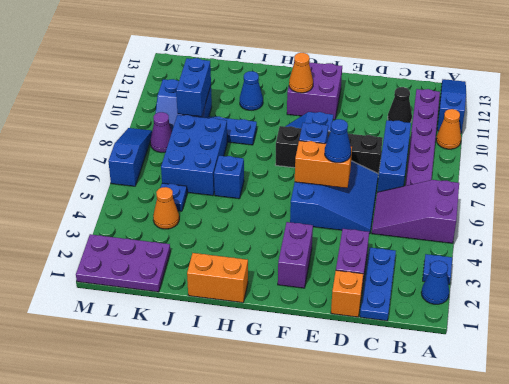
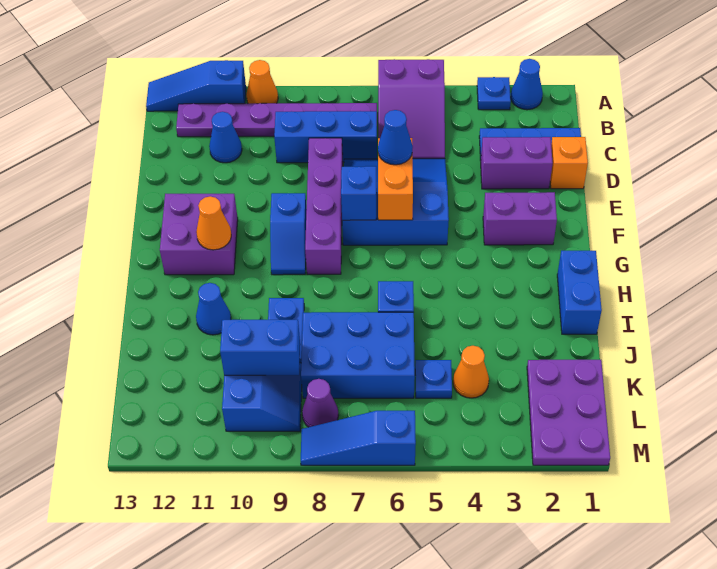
black 1x1 cone [388,87,412,123] -> blue 1x1 cone [209,112,242,163]
black 1x4 brick [276,126,383,174] -> purple 1x4 brick [305,138,343,274]
orange 1x2 brick [187,253,248,303] -> blue 1x2 brick [557,251,602,334]

